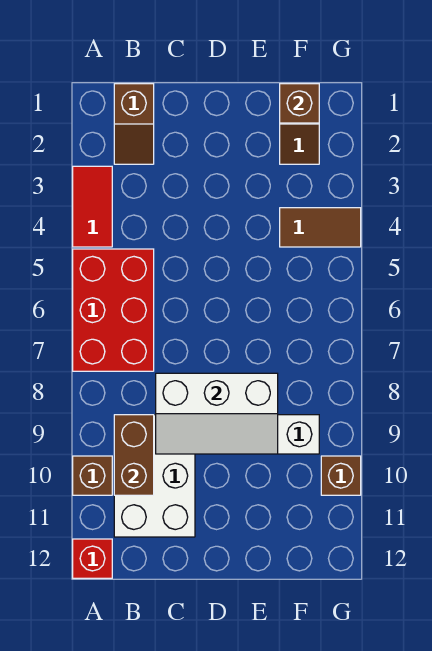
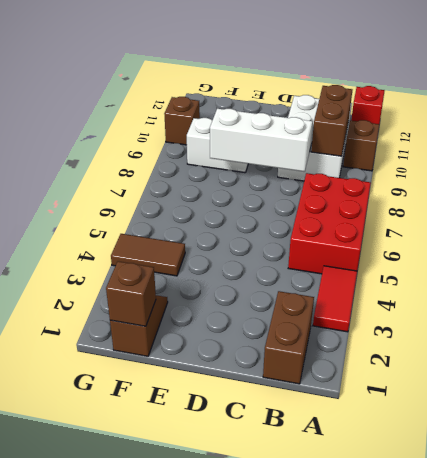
brown 1x2 slope [114,84,154,164] -> brown 1x2 brick [263,291,314,384]

